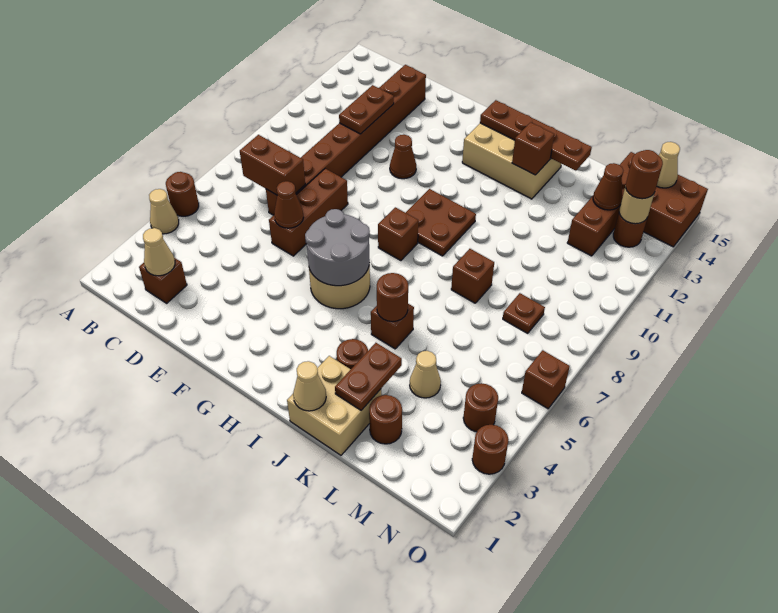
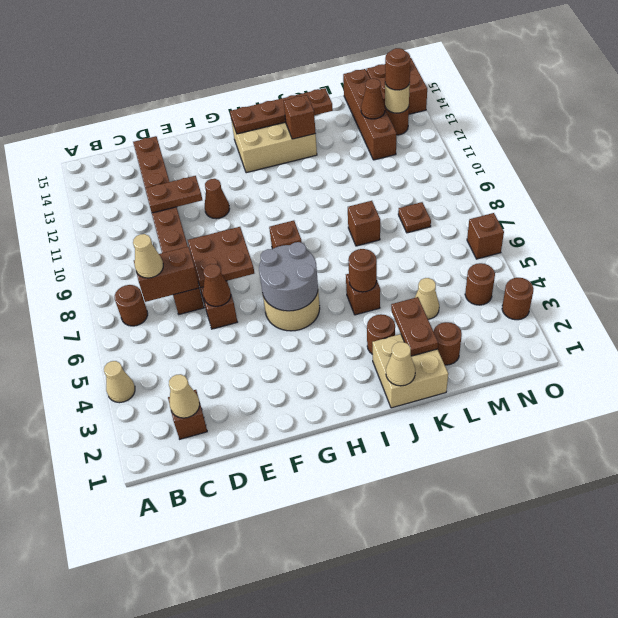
brown 1x1 round brick [166,172,199,216] -> brown 1x1 round brick moved to [115,285,148,326]
brown 1x2 plate [339,85,394,134] -> brown 1x2 plate turned to [145,176,202,213]
brown 2x2 plate [406,189,476,256] -> brown 2x2 plate moved to [188,227,254,287]
tan 1x1 cone [657,142,680,188] -> tan 1x1 cone moved to [133,234,163,278]

